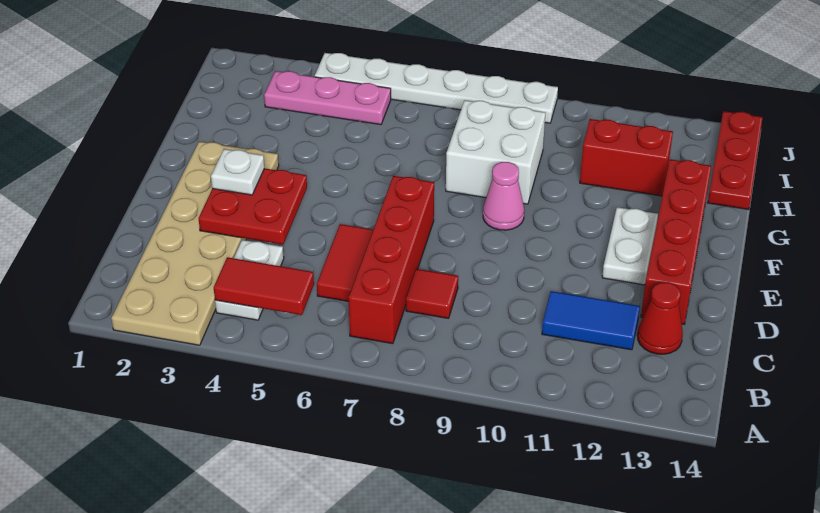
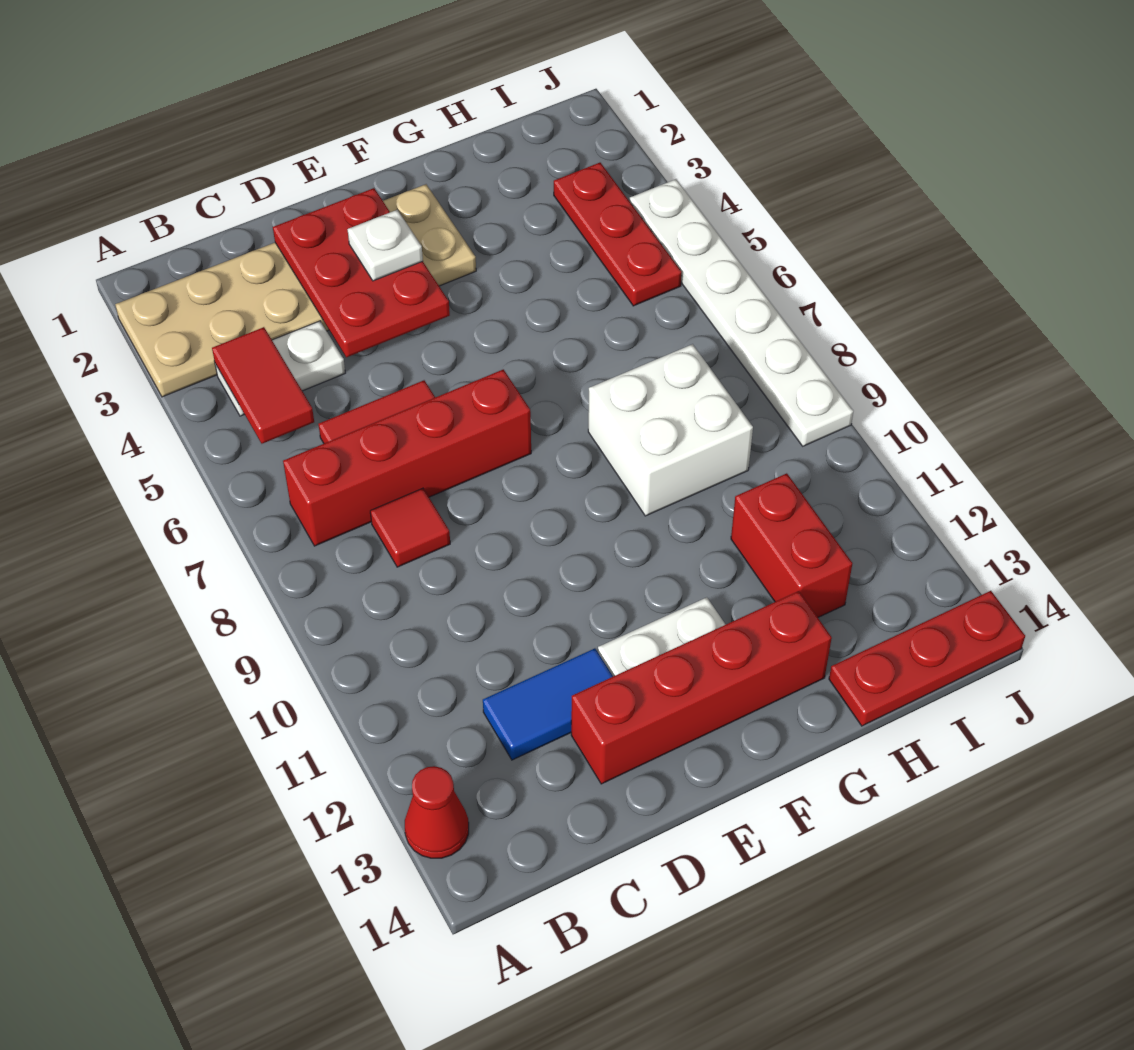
blue 1x2 tile [542,291,640,350] -> blue 1x2 tile turned to [483,648,613,760]
red 1x1 cone [637,282,683,354] -> red 1x1 cone moved to [405,766,469,858]
red 2x2 plate [199,168,307,245] -> red 2x3 plate [273,188,450,357]
pink 1x1 cone [483,162,524,230] -> none
pink 1x3 plate [264,71,391,125] -> red 1x3 plate [554,163,682,306]

